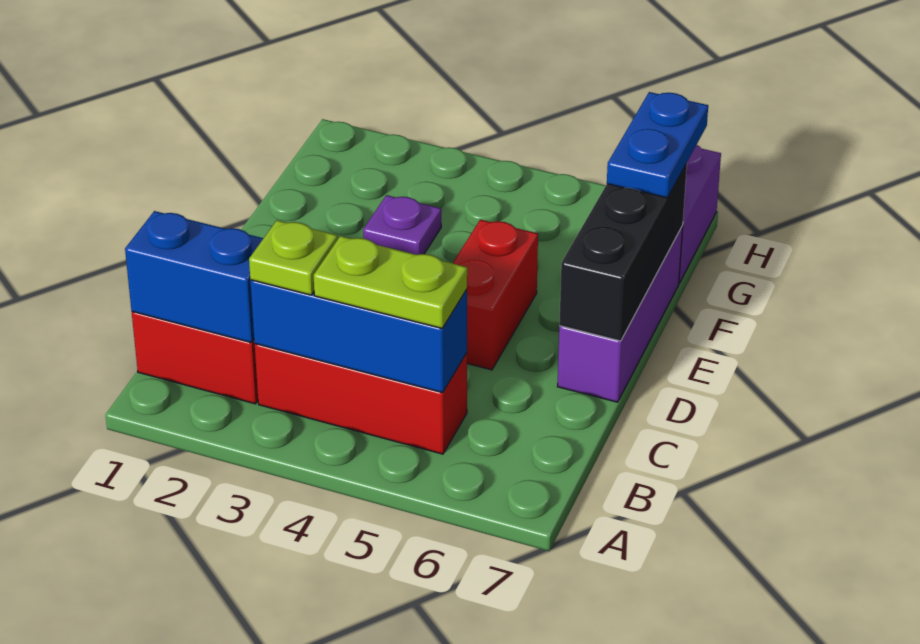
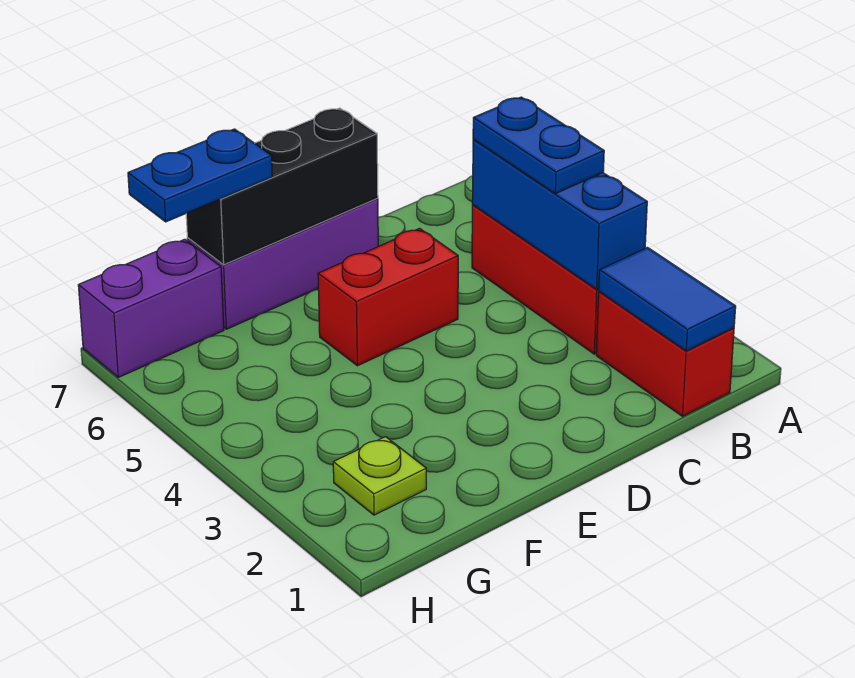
blue 1x2 brick [125,211,263,342] -> blue 1x2 tile [599,247,736,351]
lime 1x1 plate [249,220,337,295] -> lime 1x1 plate moved to [333,437,426,515]
lime 1x2 plate [314,236,467,328] -> blue 1x2 plate [473,97,604,194]
purple 1x1 plate [363,195,441,255] -> none

